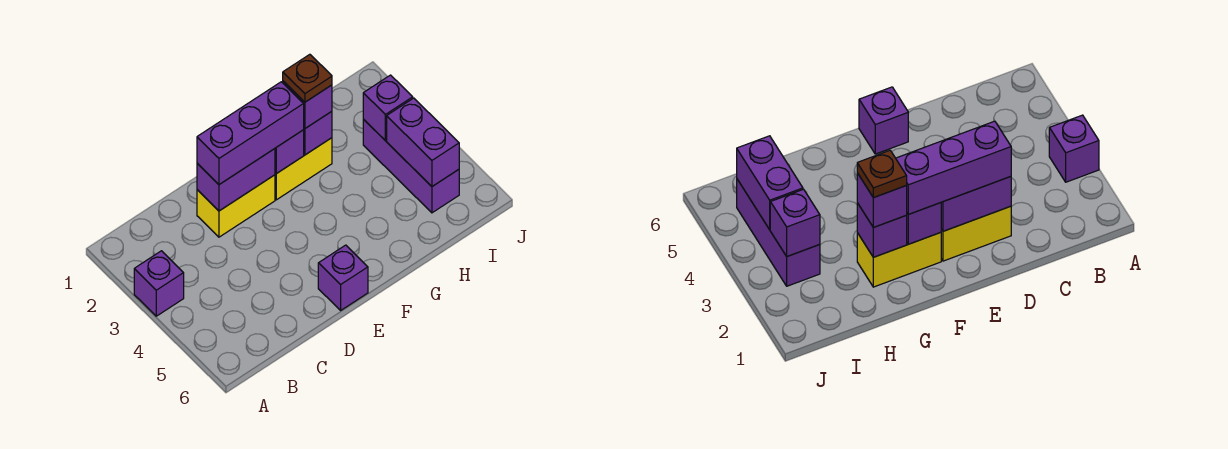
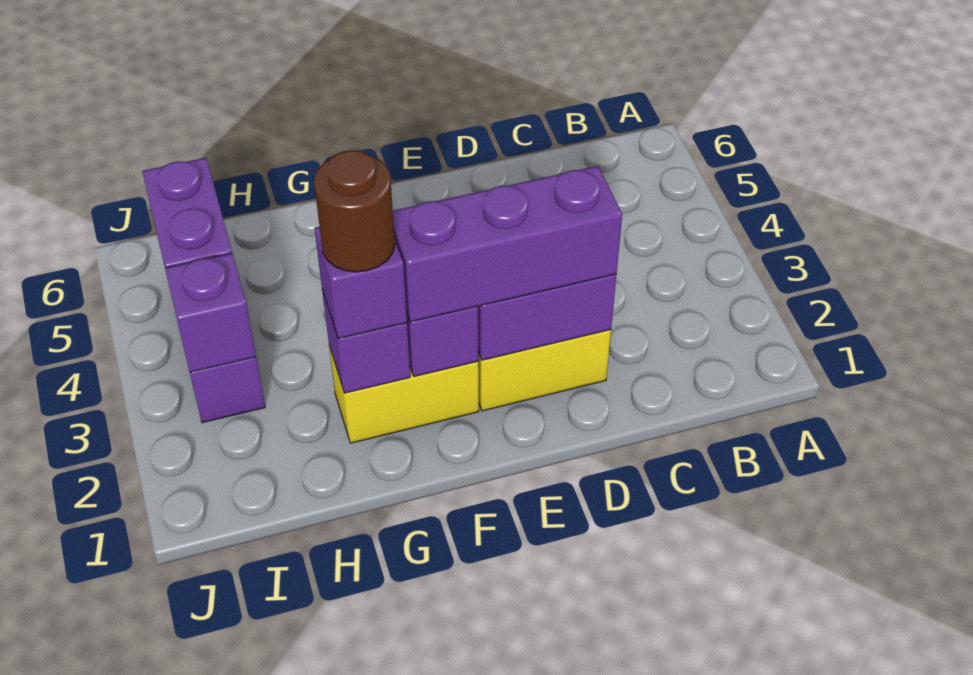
purple 1x1 brick [134,251,184,316] -> none
purple 1x1 brick [318,245,368,310] -> none
brown 1x1 plate [283,54,332,102] -> brown 1x1 round brick [314,150,395,272]

